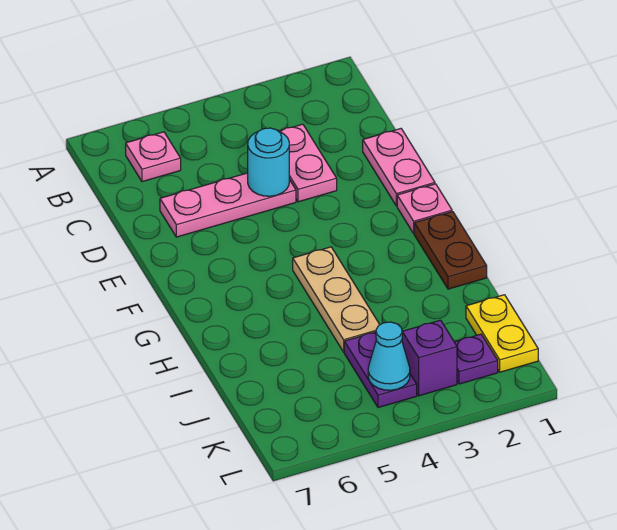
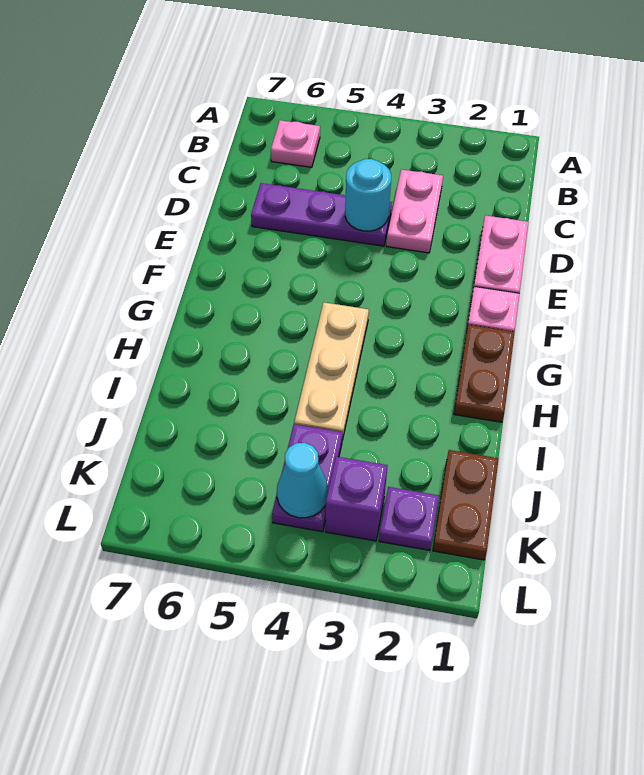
pink 1x3 plate [160,173,296,237] -> purple 1x3 plate [251,183,392,246]
yellow 1x2 plate [466,295,538,372] -> brown 1x2 plate [433,450,499,560]

